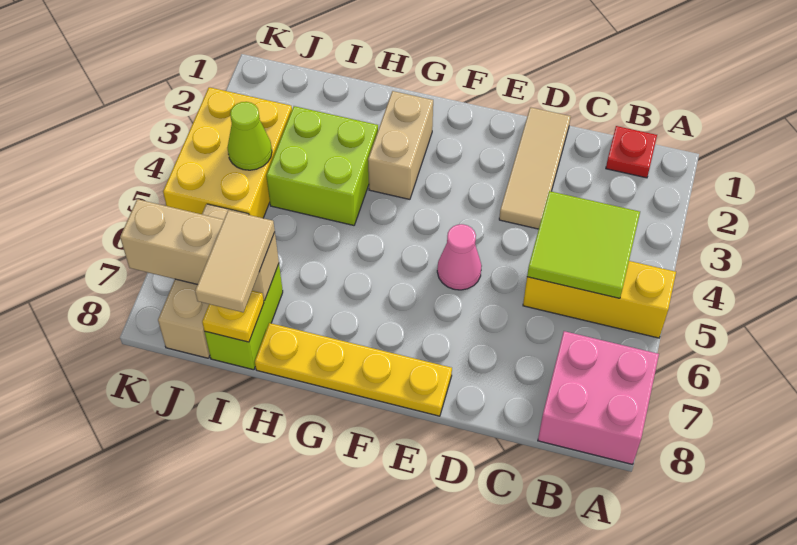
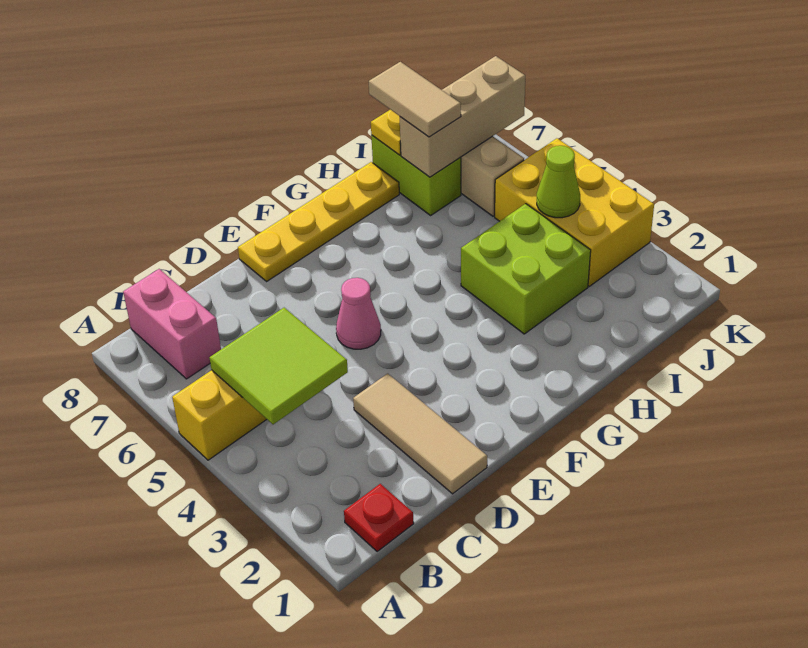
pink 2x2 brick [538,331,659,464] -> pink 1x2 brick [123,269,221,379]
tan 1x2 brick [368,91,433,199] -> none

